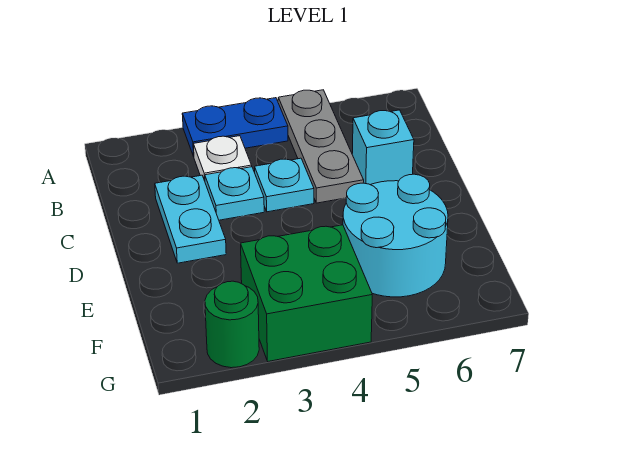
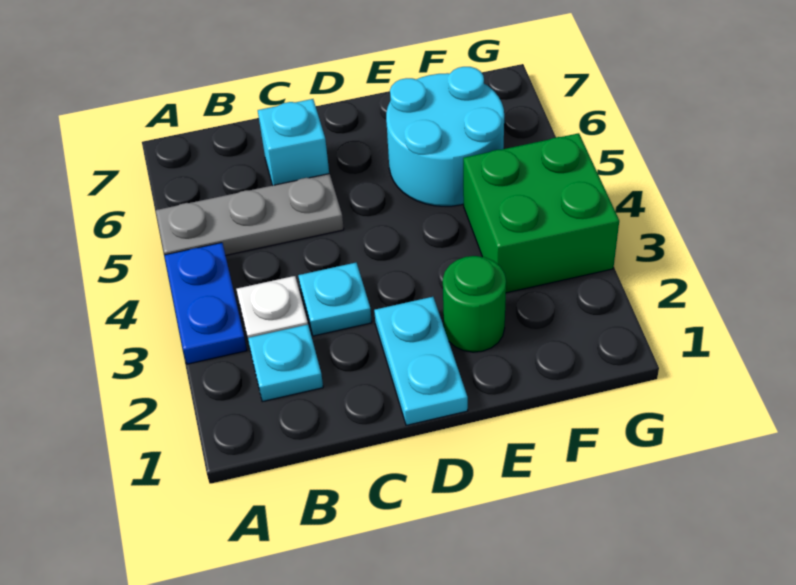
cyan 1x2 plate [155,175,226,263] -> cyan 1x2 plate turned to [374,297,468,425]
cyan 1x1 plate [255,158,314,212] -> cyan 1x1 plate moved to [248,325,323,402]
green 1x1 round brick [205,281,259,368] -> green 1x1 round brick moved to [443,256,506,352]

